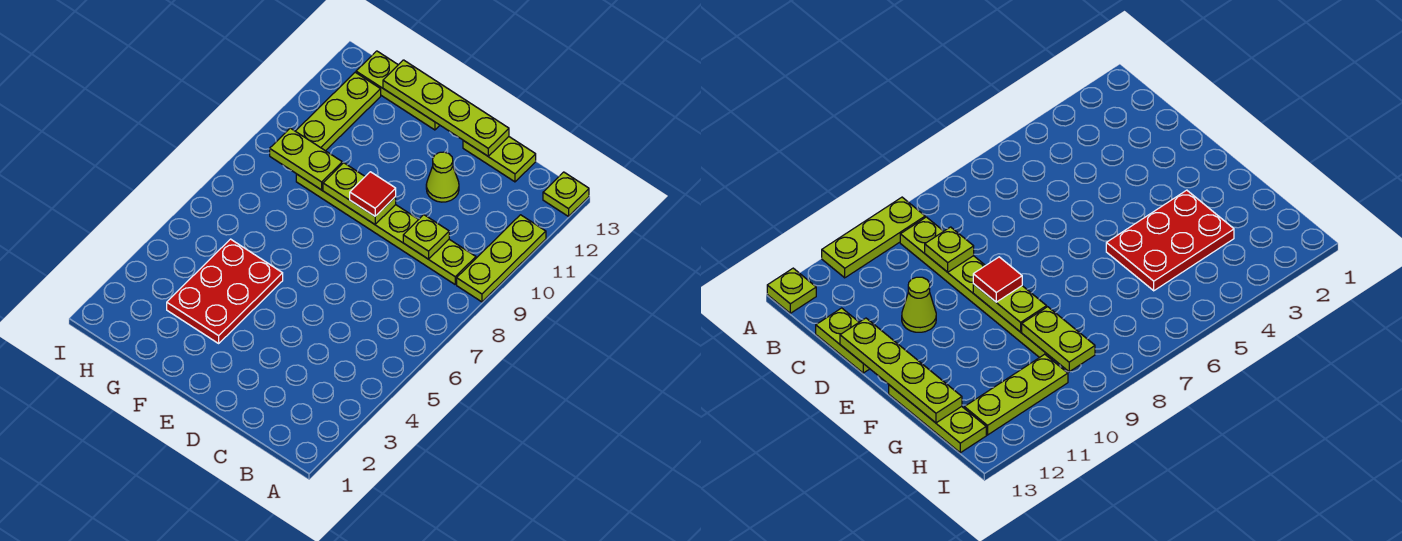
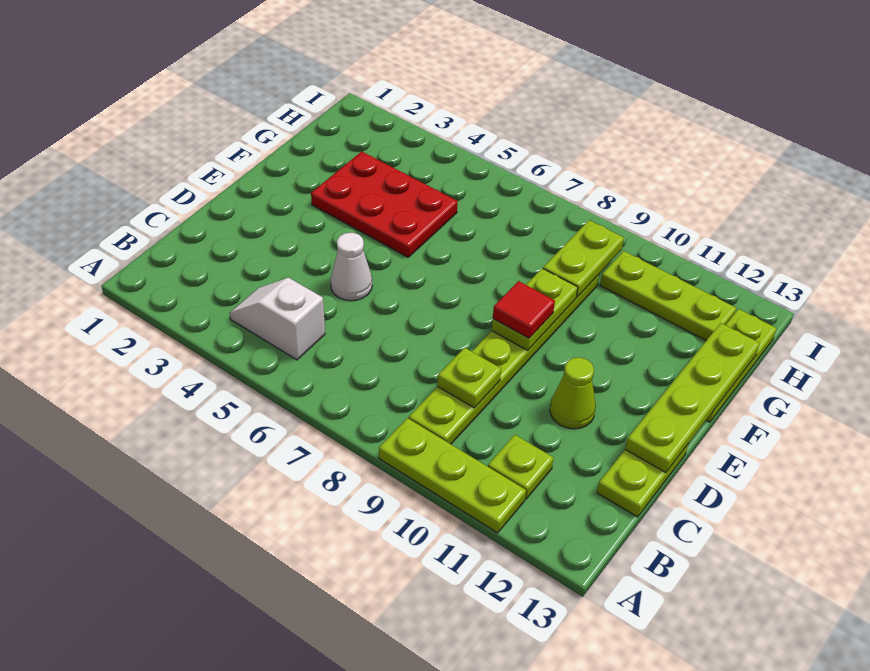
lime 1x1 plate [543,172,589,216] -> lime 1x1 plate moved to [488,435,554,499]
none -> white 1x2 slope [230,278,325,360]
none -> white 1x1 cone [331,233,372,301]

